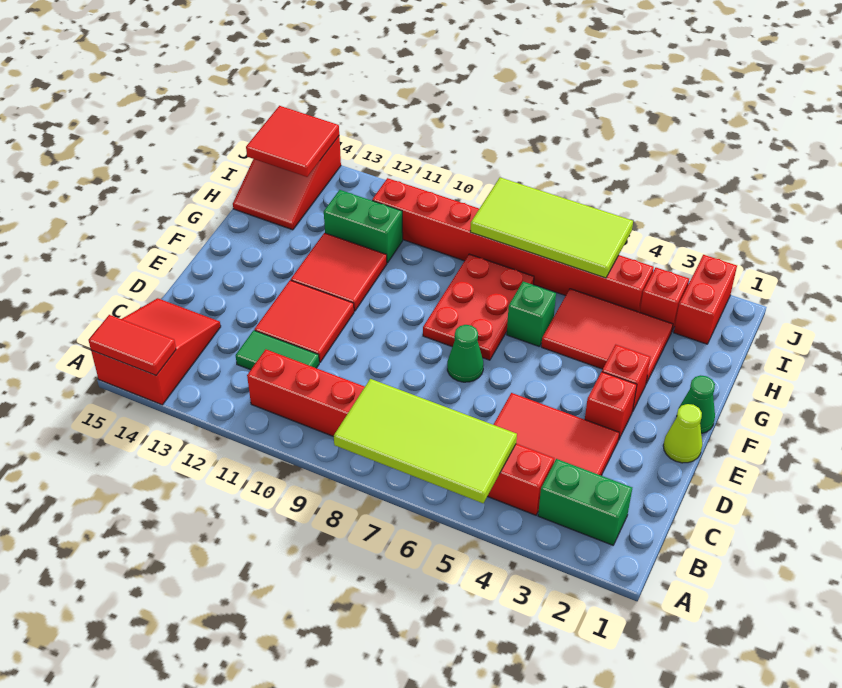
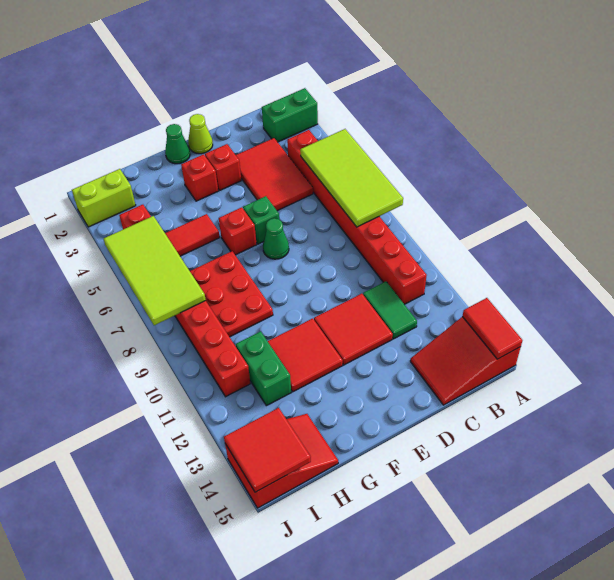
green 1x2 brick [538,459,632,545] -> green 1x2 brick turned to [262,88,318,142]
red 2x3 plate [423,254,534,360] -> red 2x3 plate turned to [190,251,273,337]
red 2x3 tile [541,289,673,383] -> red 1x2 tile [165,214,220,256]
green 1x1 brick [507,282,556,347] -> green 1x1 brick moved to [243,196,279,244]
red 1x2 brick [674,255,737,344] -> lime 1x2 brick [72,169,136,227]
red 1x1 brick [640,268,689,331] -> red 1x1 brick moved to [219,207,257,255]

